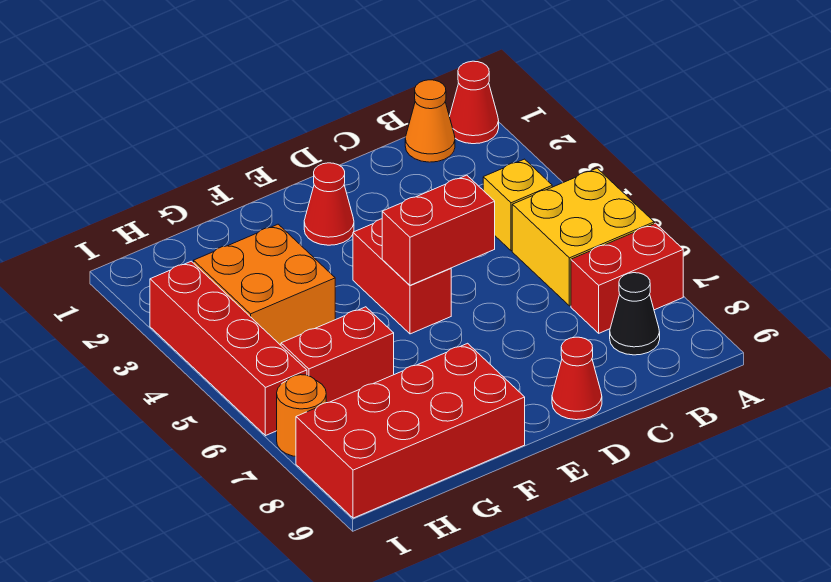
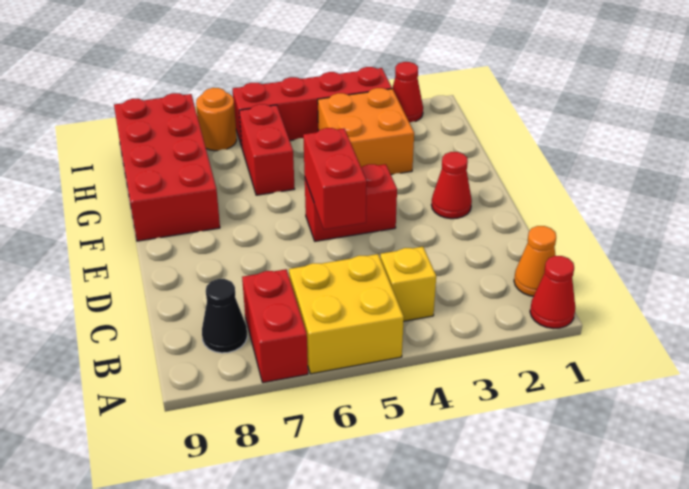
red 1x1 cone [552,337,602,420] -> red 1x1 cone moved to [392,62,423,123]

